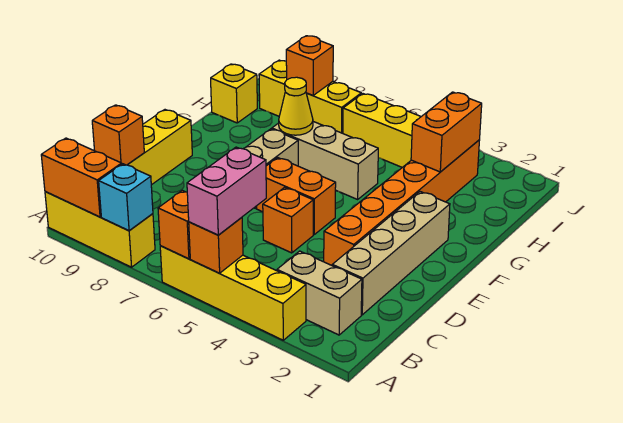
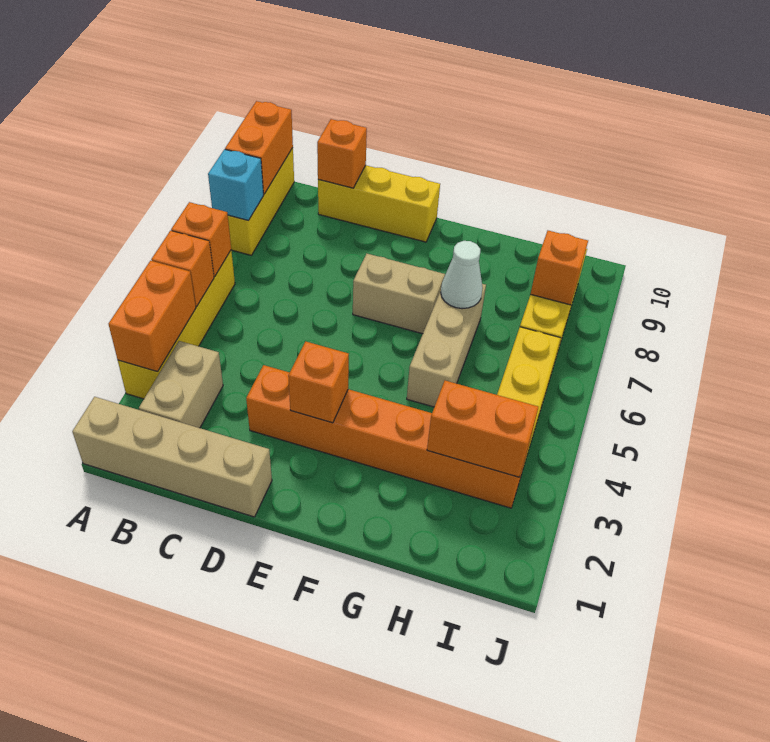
pink 1x2 brick [187,147,266,235] -> none
tan 1x4 brick [332,192,450,315] -> tan 1x4 brick moved to [72,397,272,517]
orange 1x1 brick [263,187,313,253] -> orange 1x1 brick moved to [288,341,349,423]
orange 1x2 brick [257,158,336,234] -> orange 1x2 brick moved to [108,261,196,372]
yellow 1x1 cone [279,77,313,135] -> white 1x1 cone [441,241,483,309]
yellow 1x1 brick [211,64,257,123] -> none

